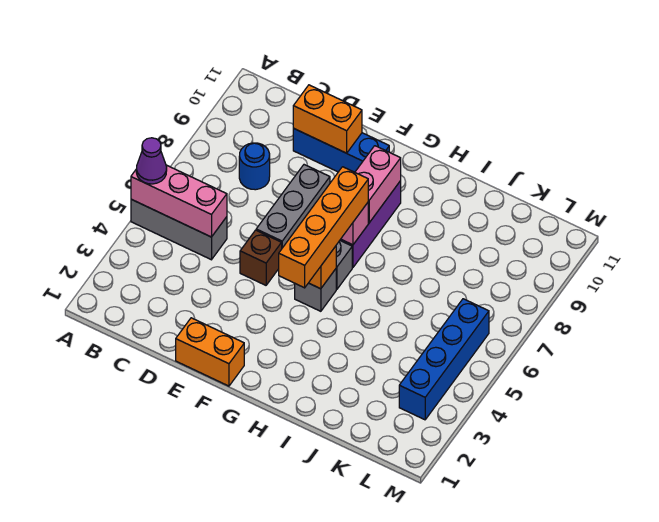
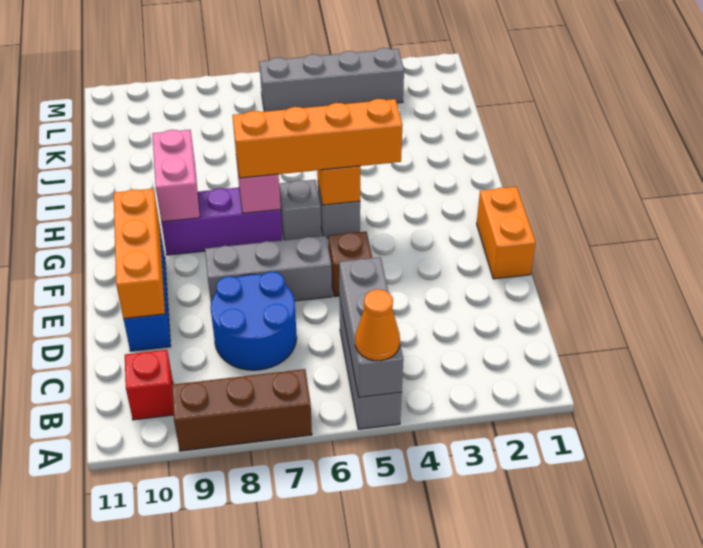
pink 1x3 brick [131,165,227,237] -> grey 1x3 brick [339,257,403,397]
purple 1x1 cone [136,138,167,184] -> orange 1x1 cone [355,289,400,361]
none -> brown 1x3 brick [172,369,312,451]
none -> red 1x1 brick [125,350,174,420]
blue 1x1 round brick [239,143,270,190] -> blue 2x2 round brick [211,272,297,370]
orange 1x2 brick [293,85,362,153] -> orange 1x3 brick [114,189,165,319]
pink 1x2 brick [355,146,401,223] -> pink 1x2 brick turned to [152,130,200,222]
blue 1x4 brick [399,299,489,420] -> grey 1x4 brick [259,48,404,112]

